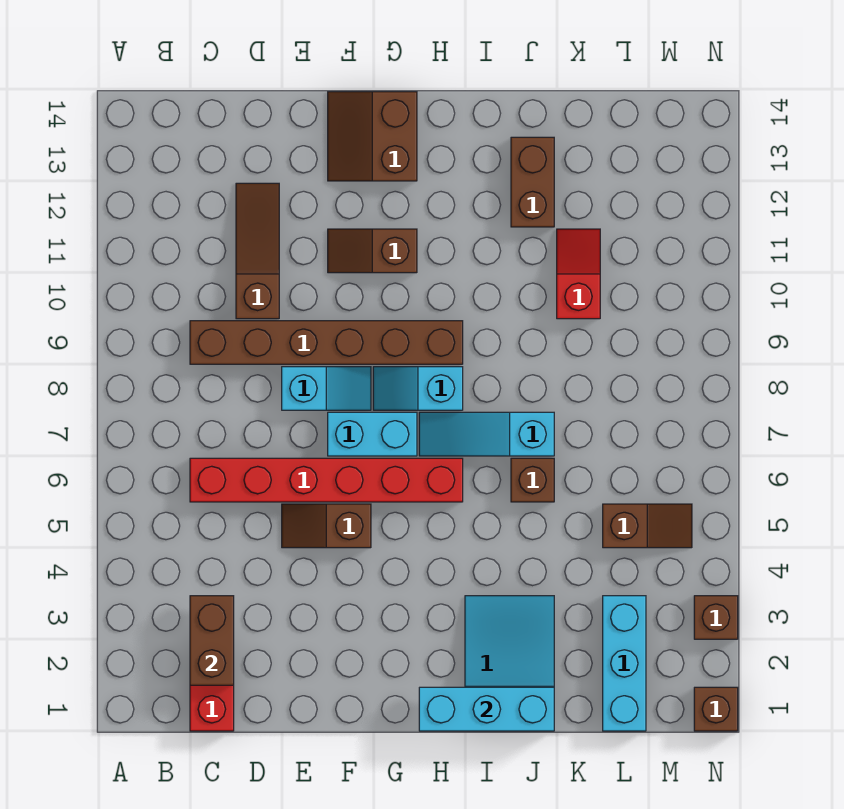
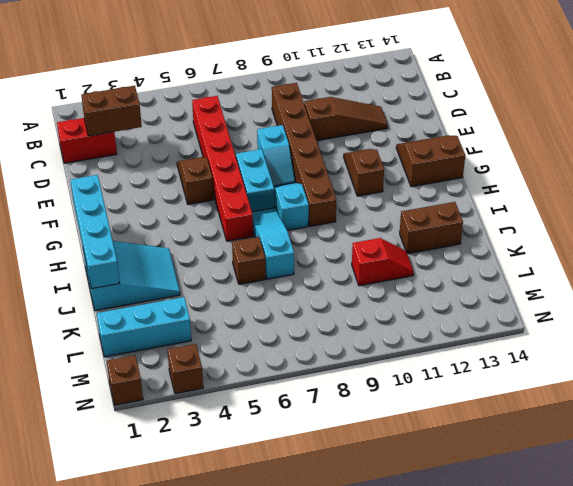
cyan 1x3 brick [419,687,554,731] -> cyan 1x4 brick [71,175,120,289]
brown 1x2 slope [603,504,692,548] -> none

